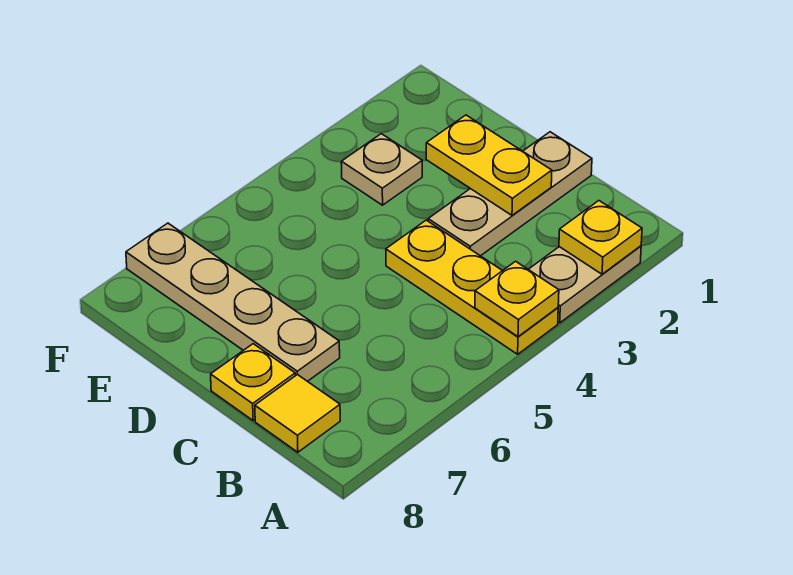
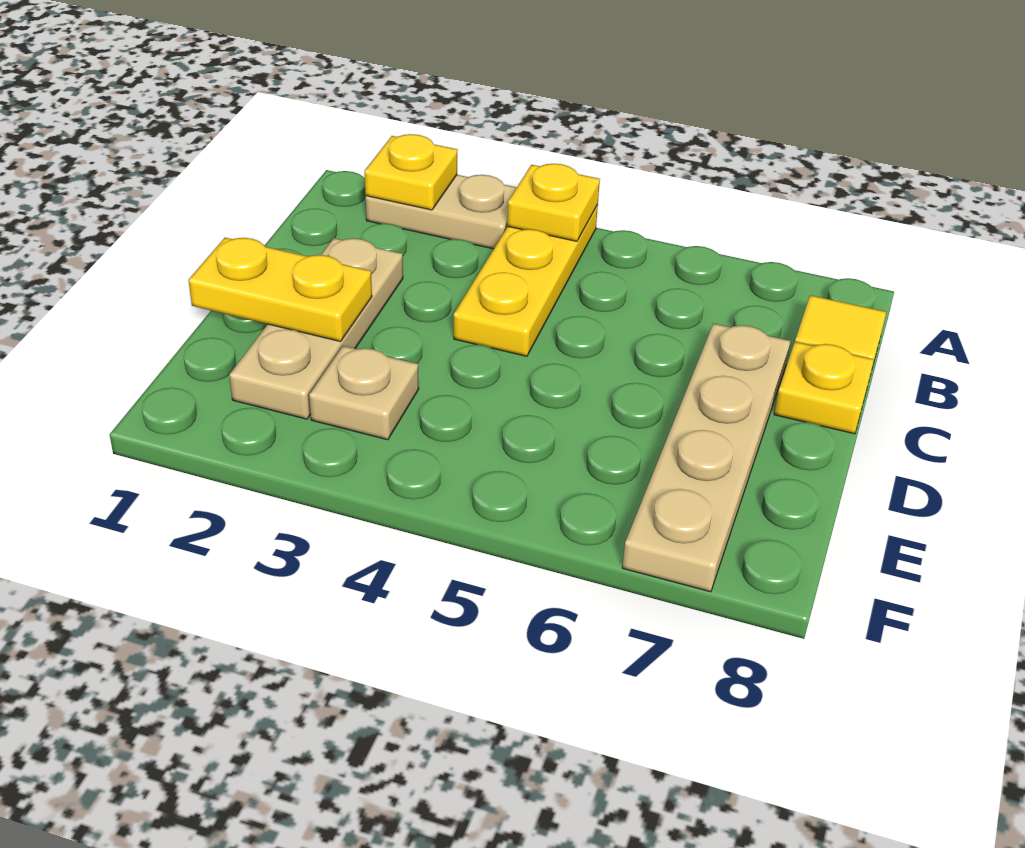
tan 1x3 plate [428,132,592,256] -> tan 1x3 plate turned to [229,238,403,419]
yellow 1x2 plate [426,115,552,215] -> yellow 1x2 plate turned to [188,238,372,342]

